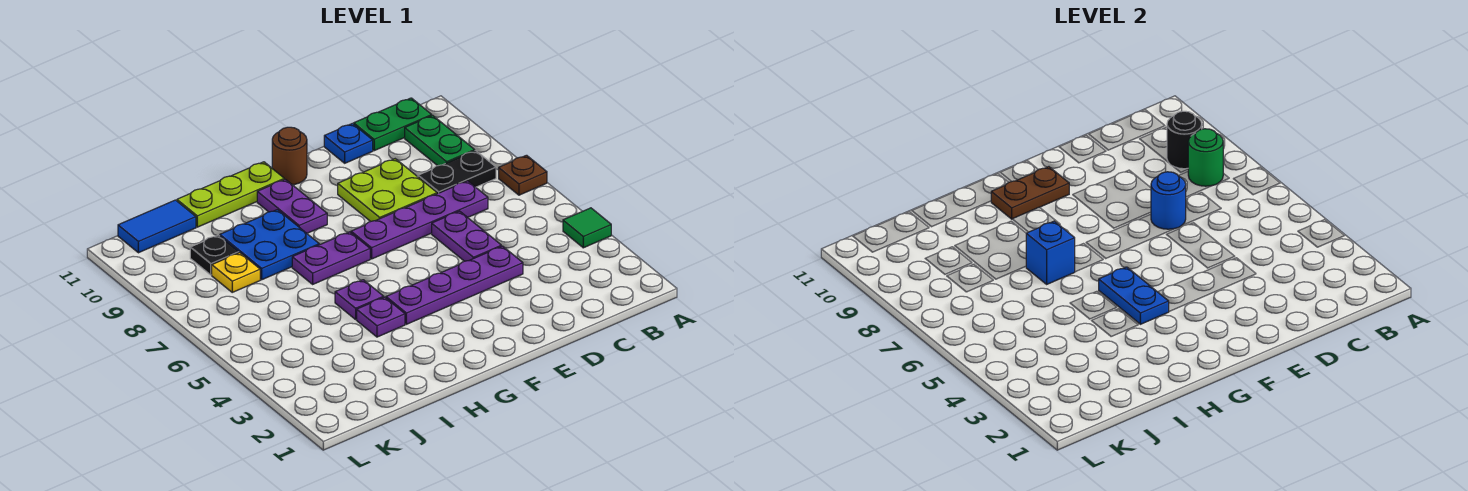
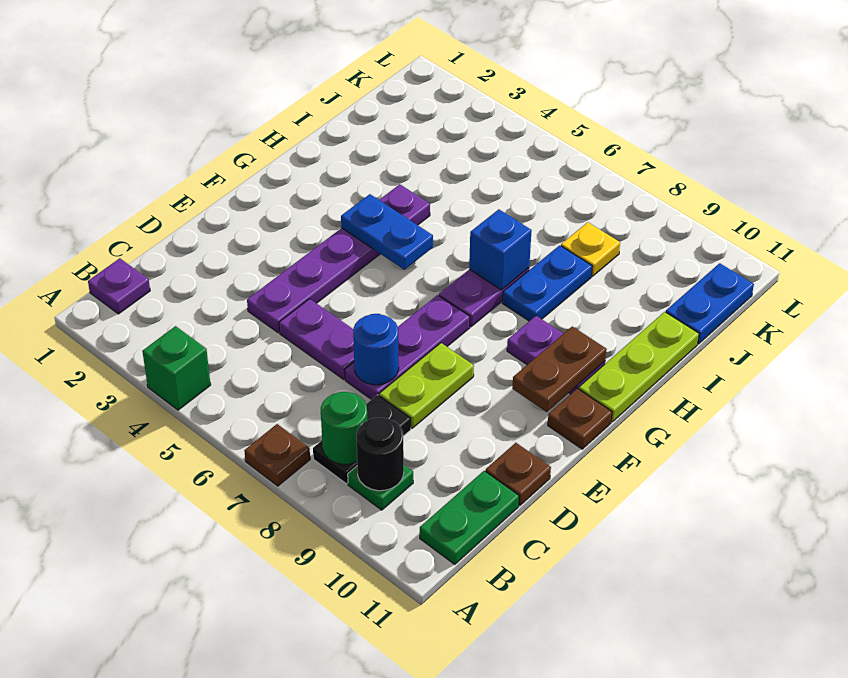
green 1x1 tile [563,208,611,248] -> green 1x1 brick [142,326,211,410]
green 1x2 plate [405,115,475,166] -> green 1x1 plate [348,465,413,510]
purple 1x4 plate [351,181,488,259] -> purple 1x3 plate [345,295,470,400]
lime 2x2 plate [338,159,437,222] -> lime 1x2 plate [379,343,474,428]
blue 1x1 plate [324,124,373,163] -> brown 1x1 plate [485,443,551,505]
brown 1x1 round brick [272,127,307,185] -> brown 1x1 plate [548,388,612,449]
purple 1x1 plate [335,280,384,319] -> purple 1x1 plate moved to [88,258,150,314]
blue 2x2 plate [220,210,319,280] -> blue 1x2 plate [502,245,592,321]
black 1x1 plate [190,235,239,275] -> none
blue 1x2 tile [118,200,196,253] -> blue 1x2 plate [666,263,754,344]

